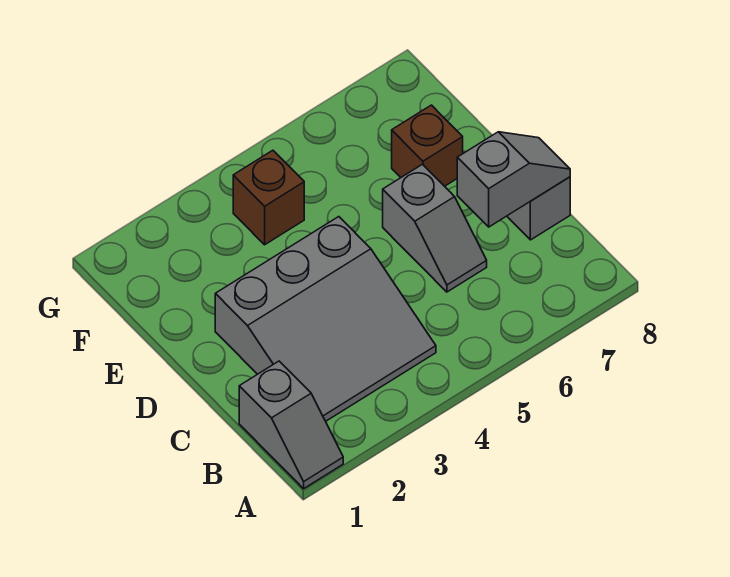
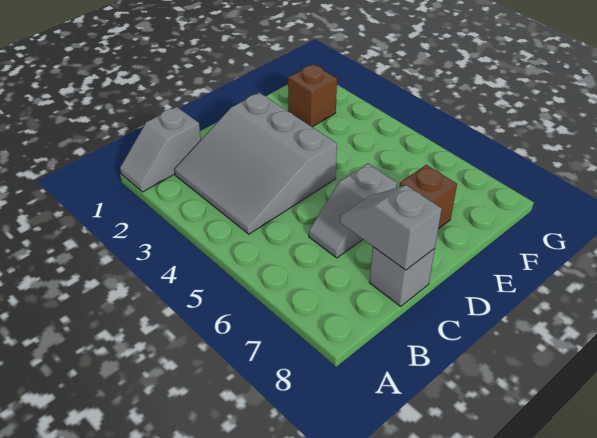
grey 1x2 slope [457,132,570,227] -> grey 1x2 slope turned to [340,185,442,270]
brown 1x1 brick [233,150,304,245] -> brown 1x1 brick moved to [288,64,337,127]

